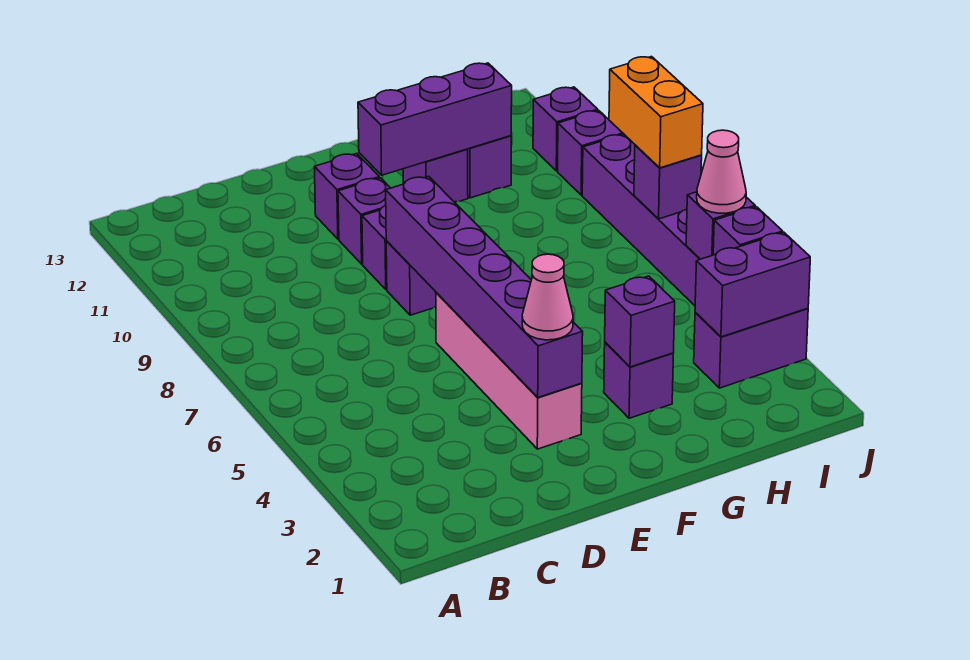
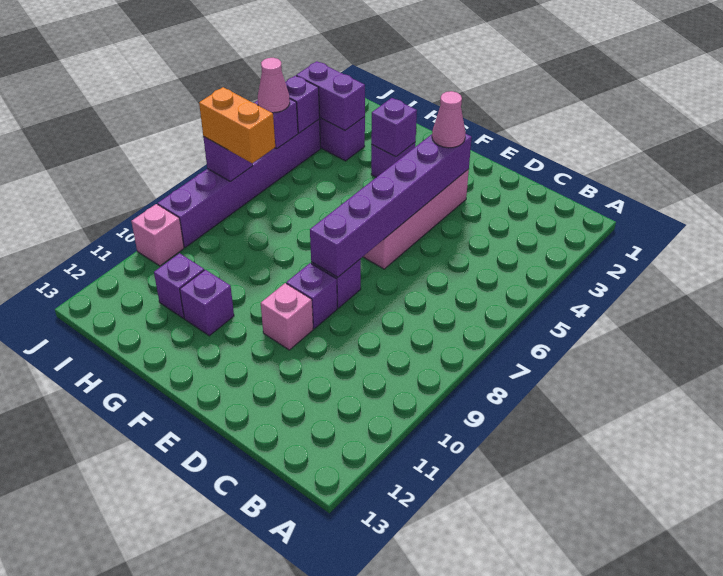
purple 1x1 brick [338,178,390,264] -> pink 1x1 brick [261,283,313,350]
purple 1x1 brick [314,153,379,239] -> none
purple 1x3 brick [358,63,512,175] -> none
orange 1x2 brick [609,57,703,168] -> orange 1x2 brick turned to [199,87,275,163]
purple 1x1 brick [558,111,623,195] -> pink 1x1 brick [131,204,184,266]
purple 1x1 brick [533,87,598,171] -> none

